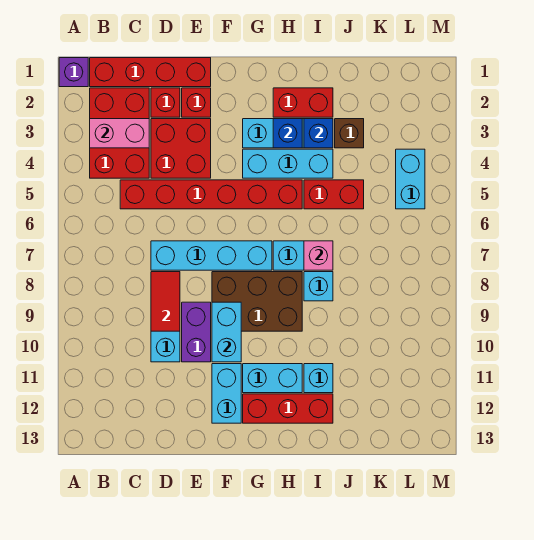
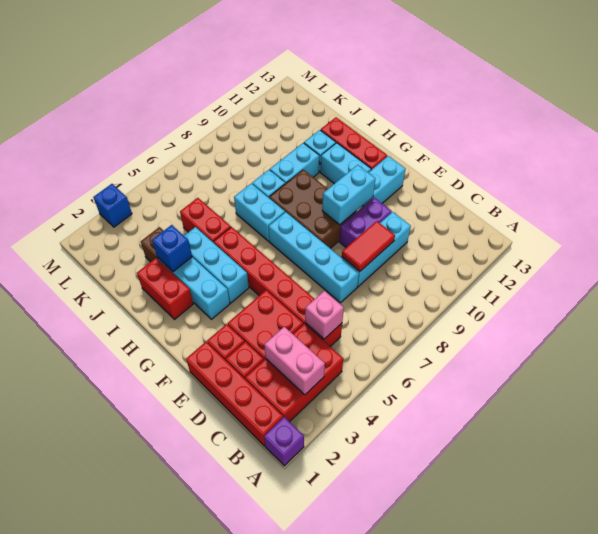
blue 1x1 brick [273,119,302,148] -> blue 1x1 brick moved to [93,184,132,227]
pink 1x1 brick [304,241,333,270] -> pink 1x1 brick moved to [305,291,344,339]
cyan 1x2 brick [396,149,425,209] -> cyan 1x2 brick moved to [270,143,319,184]

